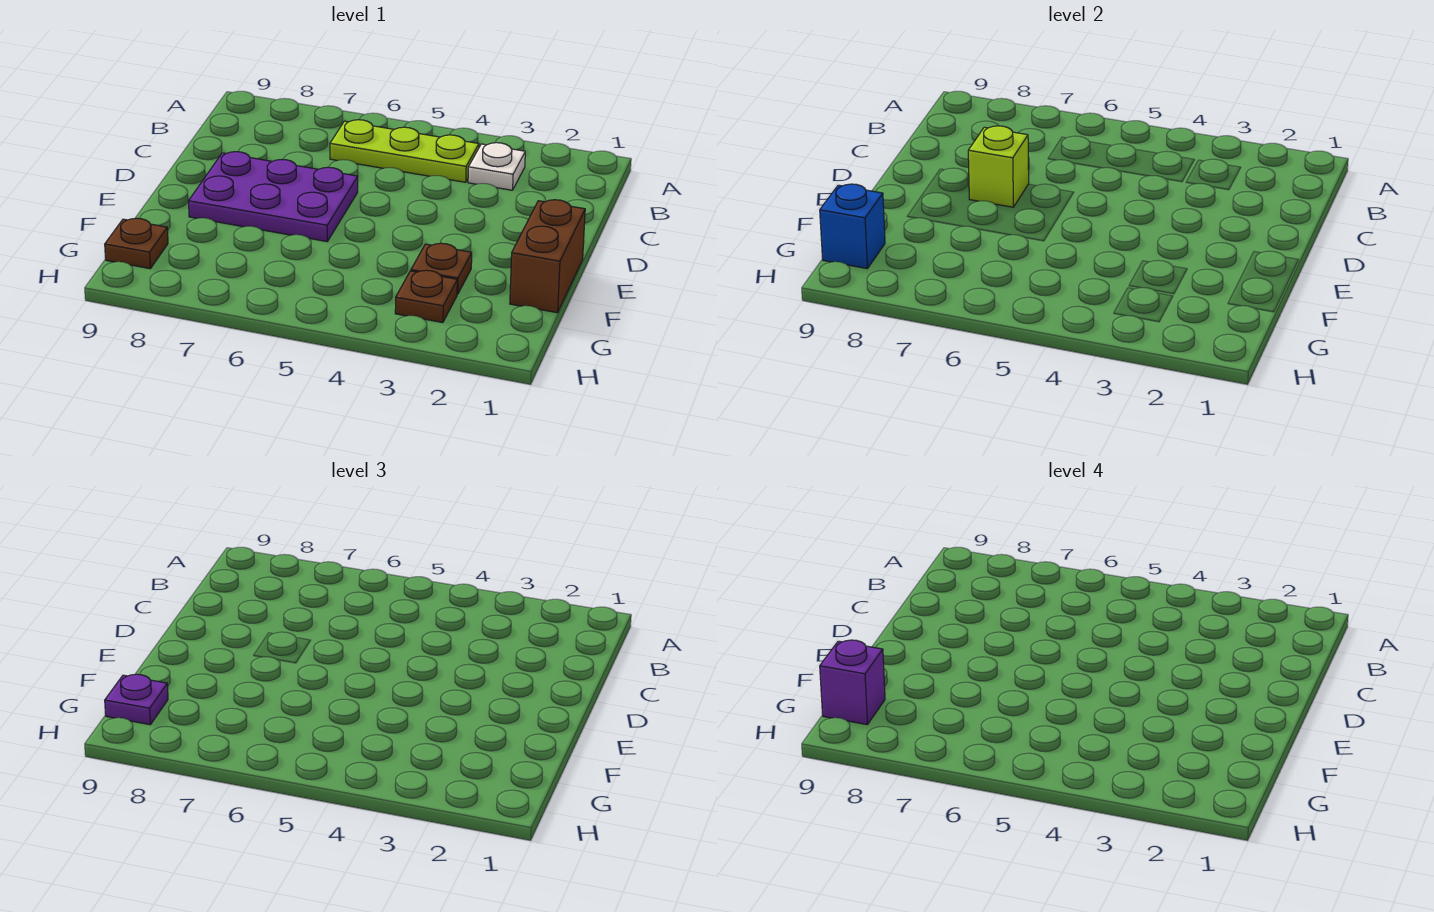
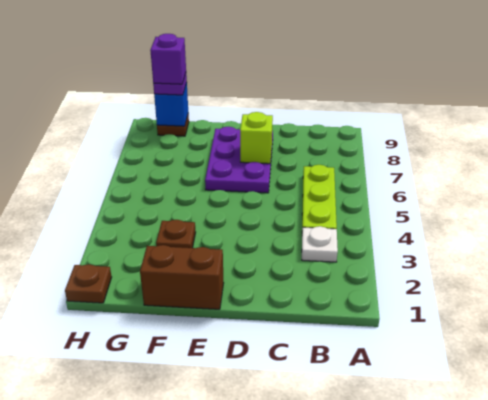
brown 1x1 plate [395,270,457,323] -> brown 1x1 plate moved to [65,264,112,303]

